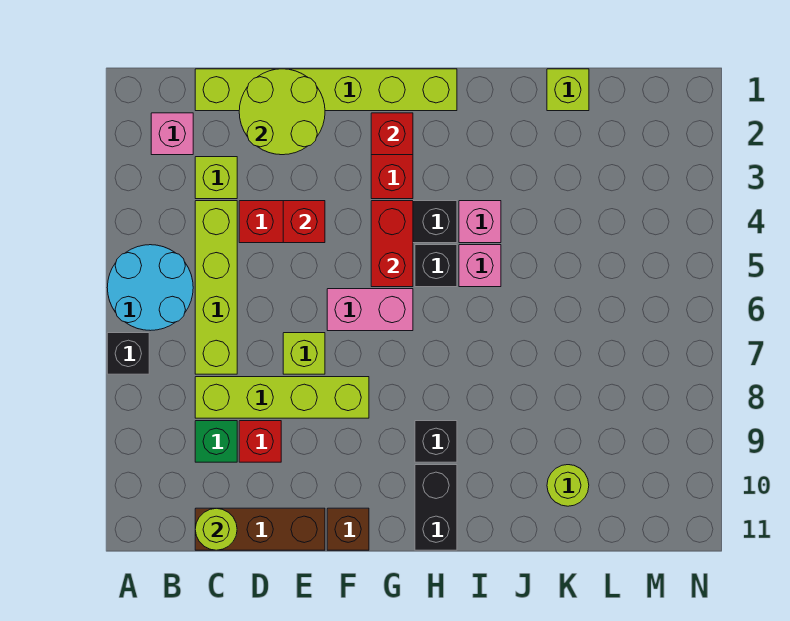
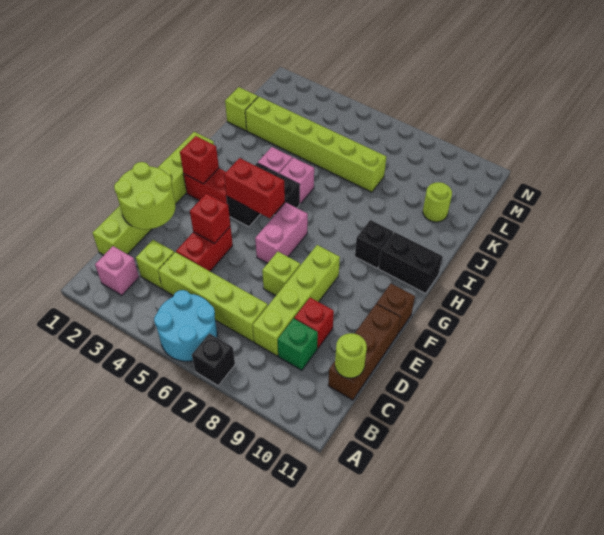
none -> lime 1x6 brick [245,97,386,192]

